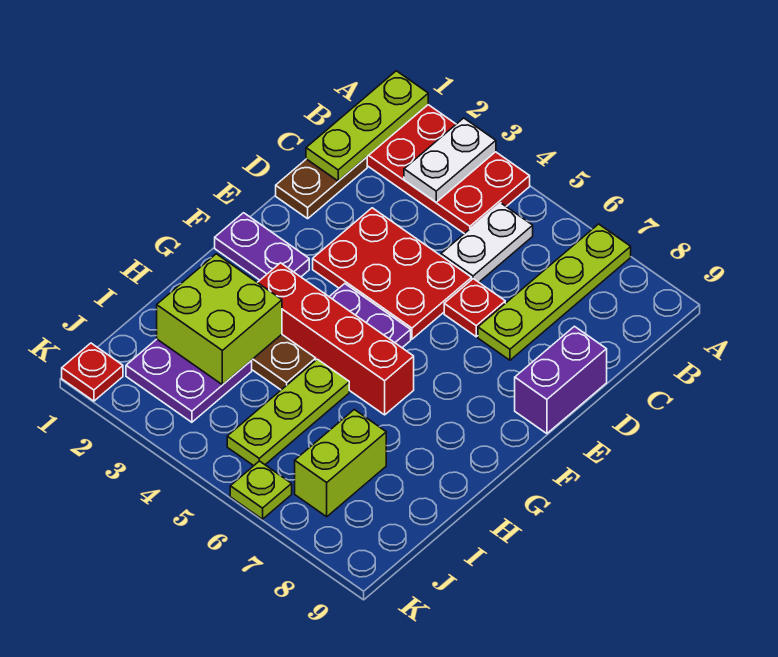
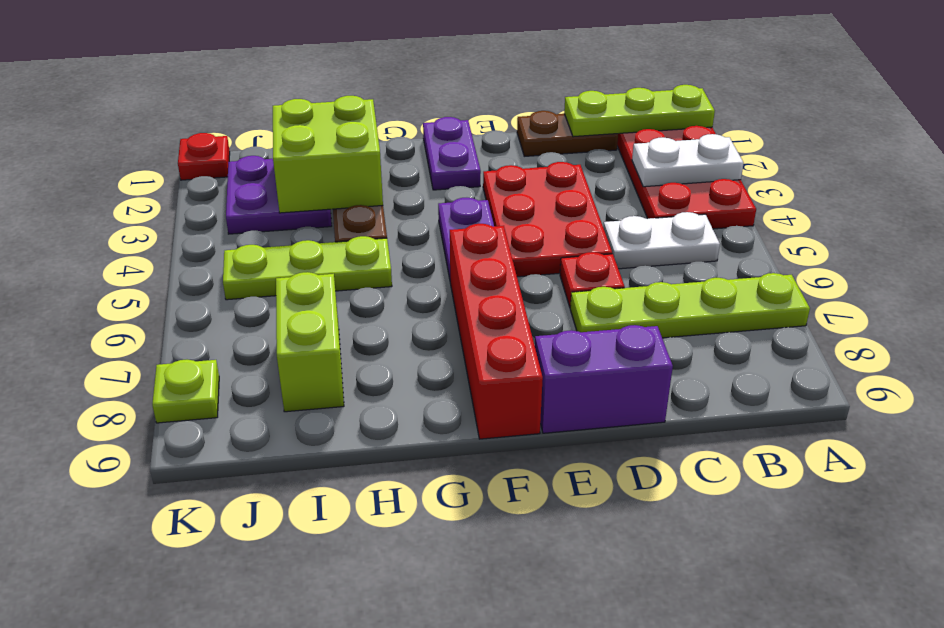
red 1x4 brick [258,263,414,415] -> red 1x4 brick moved to [450,224,543,439]
lime 1x2 brick [295,409,386,517] -> lime 1x2 brick turned to [276,272,344,412]
lime 1x1 plate [230,461,292,519] -> lime 1x1 plate moved to [152,360,219,423]

